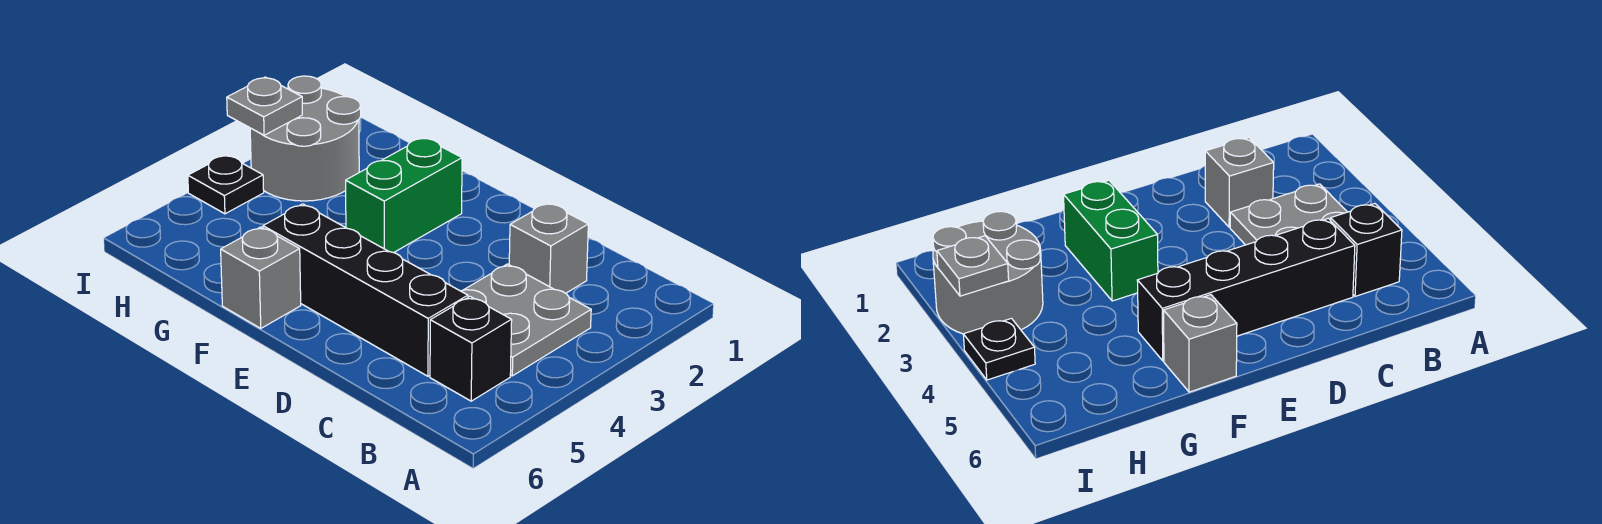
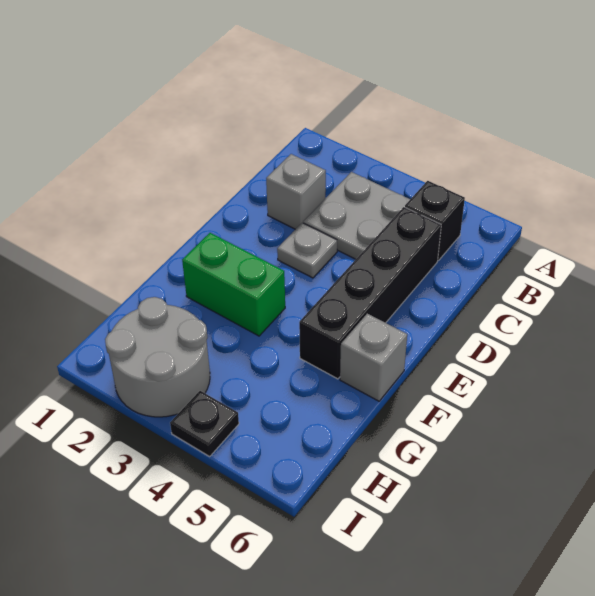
grey 1x1 plate [227,77,302,135] -> grey 1x1 plate moved to [277,223,337,278]

